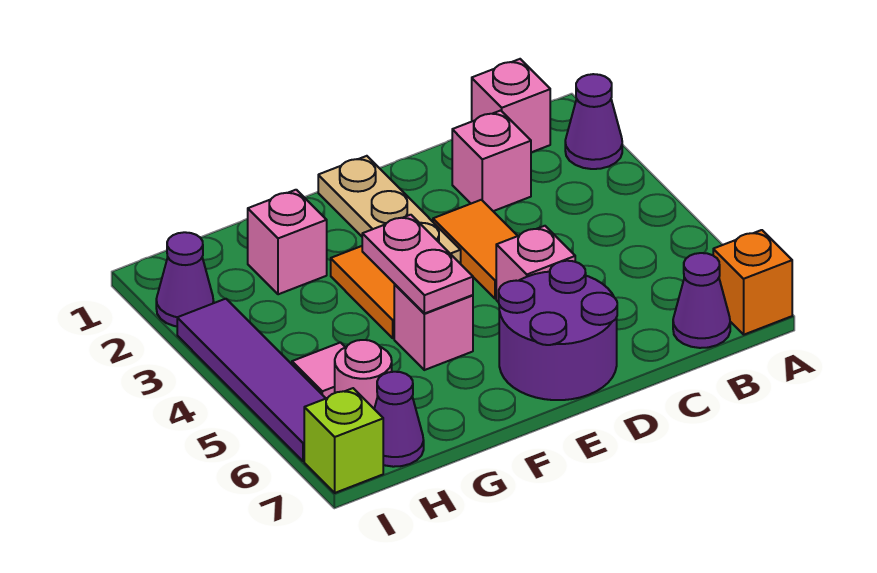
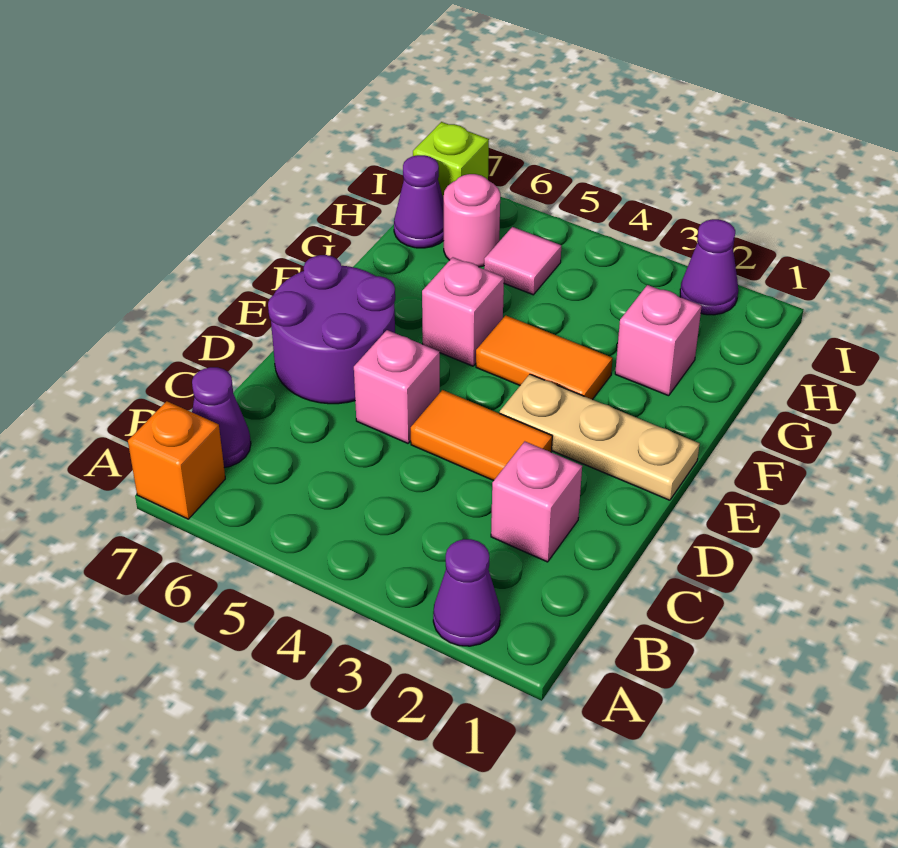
pink 1x1 brick [472,59,550,152] -> none
pink 1x2 plate [362,215,473,314] -> none
purple 1x4 tile [177,299,326,461] -> none

